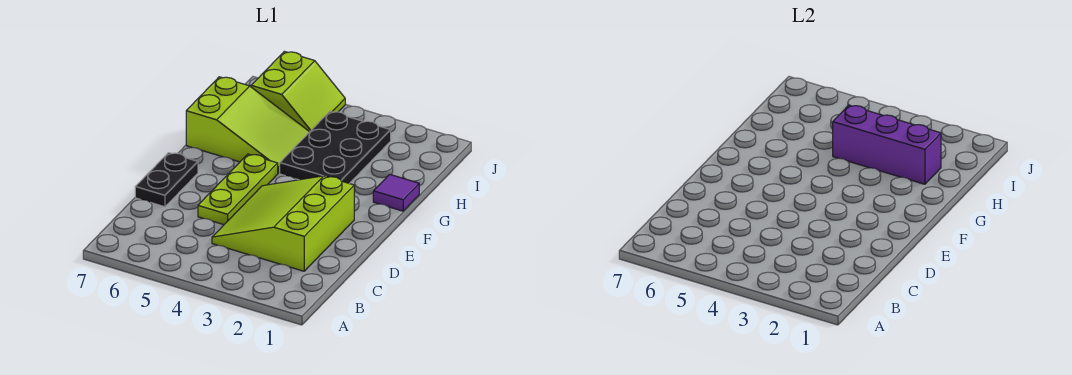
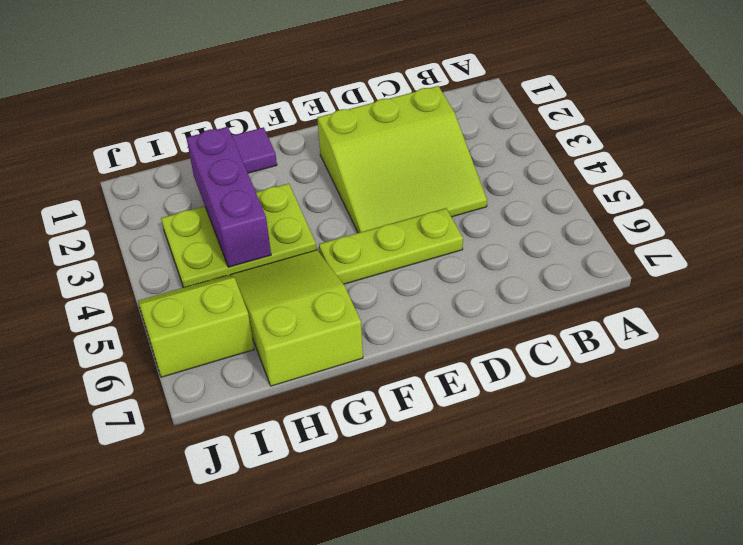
black 1x2 plate [135,153,198,207] -> none
black 2x3 plate [280,111,391,183] -> lime 2x3 plate [161,183,317,288]

